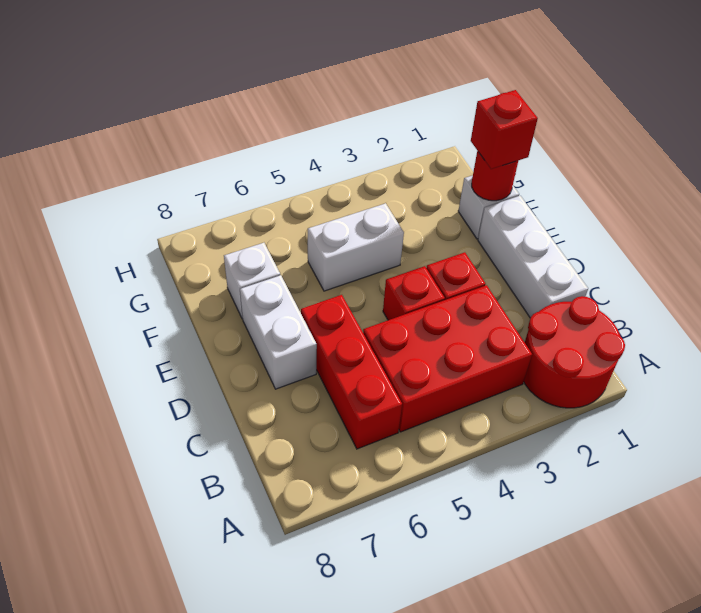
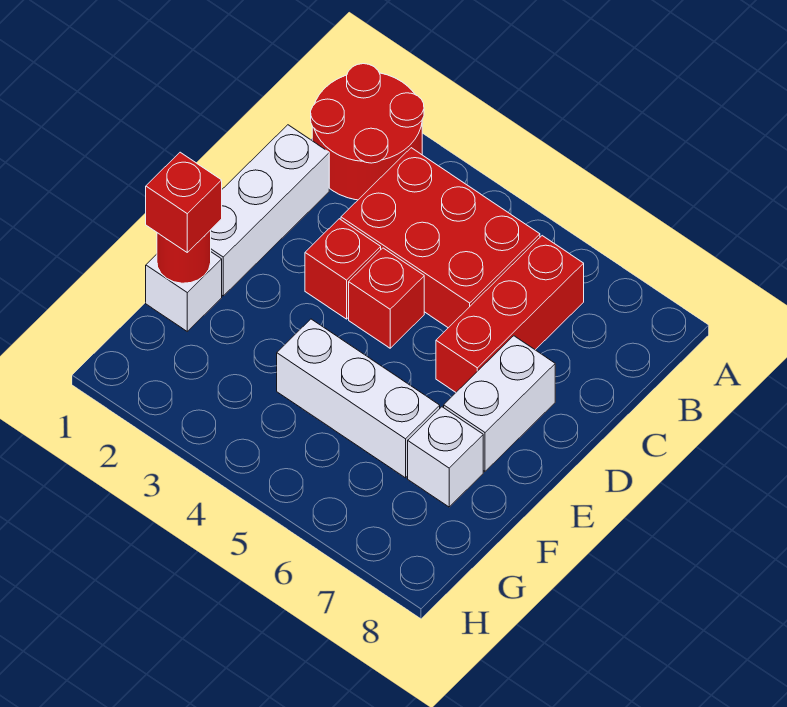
white 1x2 brick [308,203,404,291] -> white 1x3 brick [277,319,440,478]

